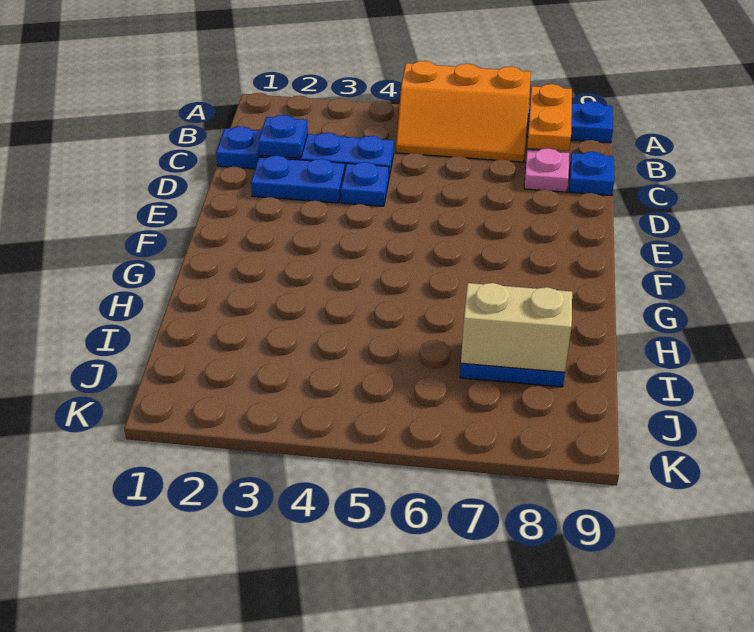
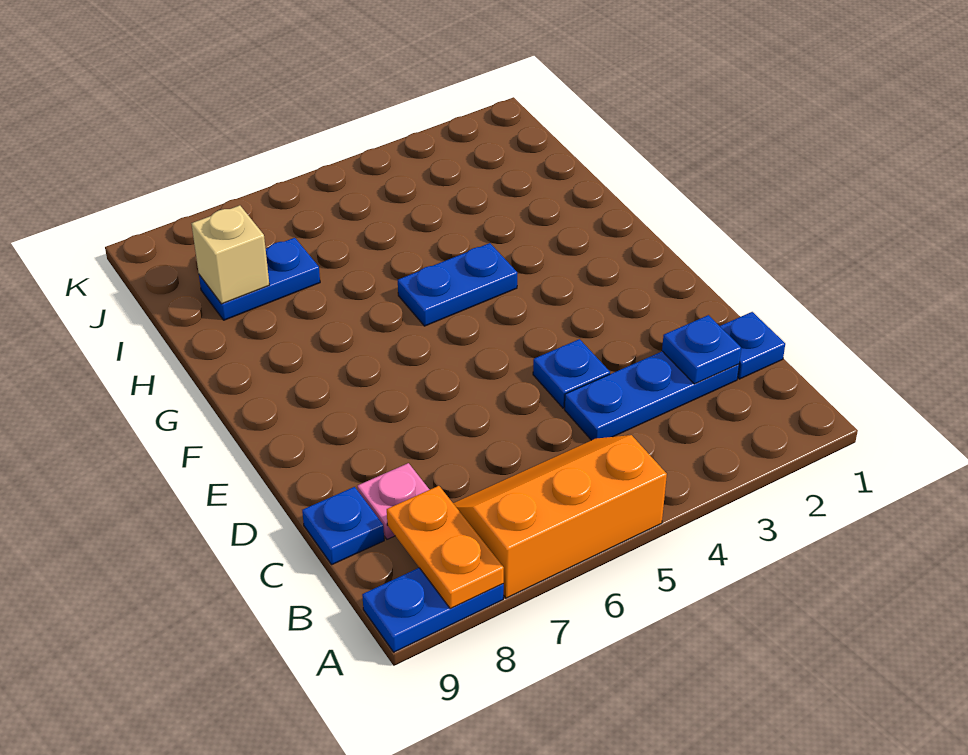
blue 1x2 plate [251,155,345,203] -> blue 1x2 plate moved to [398,243,517,326]
tan 1x2 brick [461,283,572,372] -> tan 1x1 brick [191,205,269,304]

